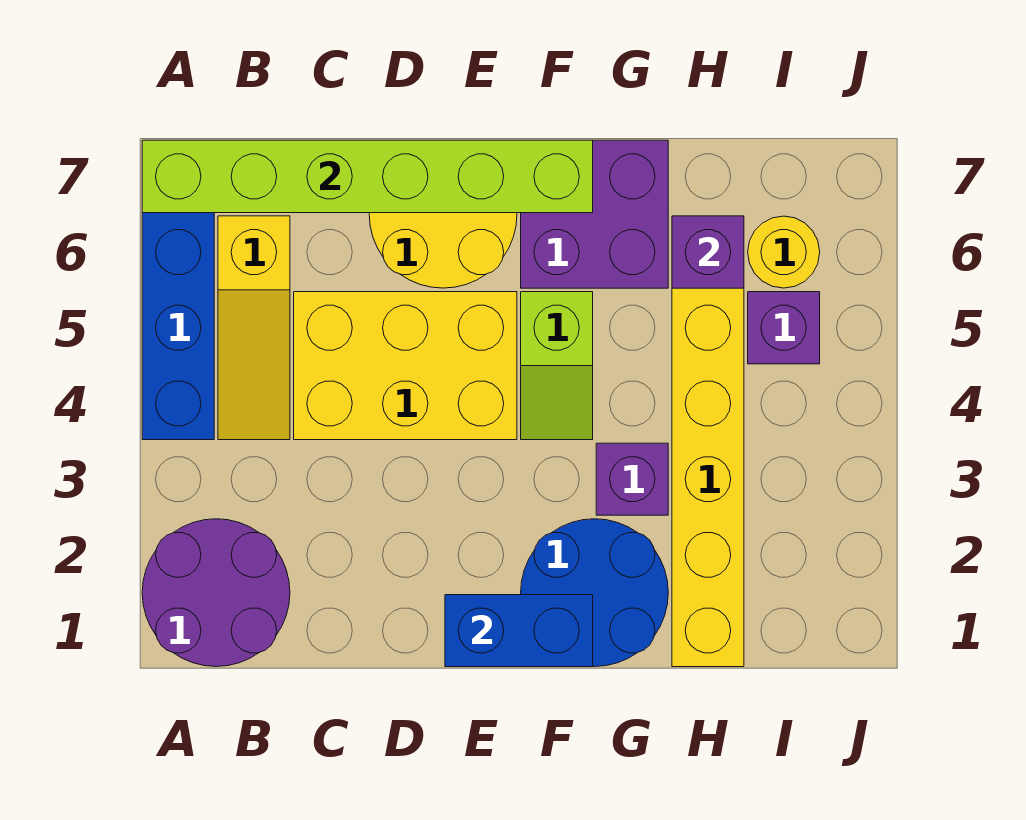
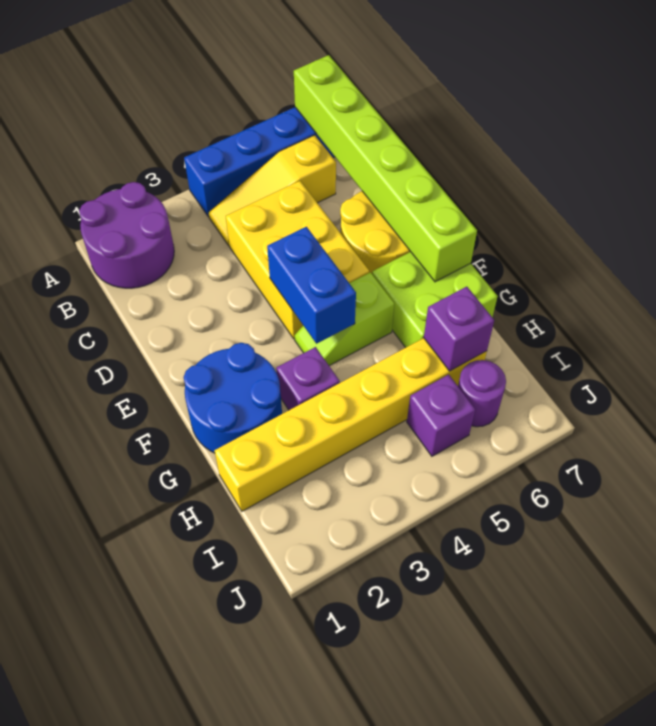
blue 1x2 brick [445,595,593,667] -> blue 1x2 brick moved to [267,227,356,344]
purple 2x2 brick [521,140,668,288] -> lime 2x2 brick [372,252,498,348]
yellow 1x1 round brick [748,216,820,288] -> purple 1x1 round brick [458,360,506,427]

